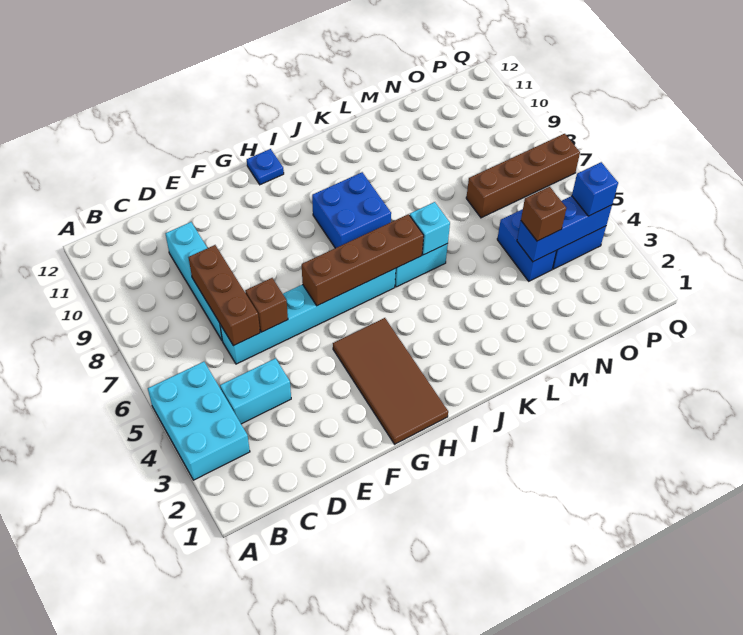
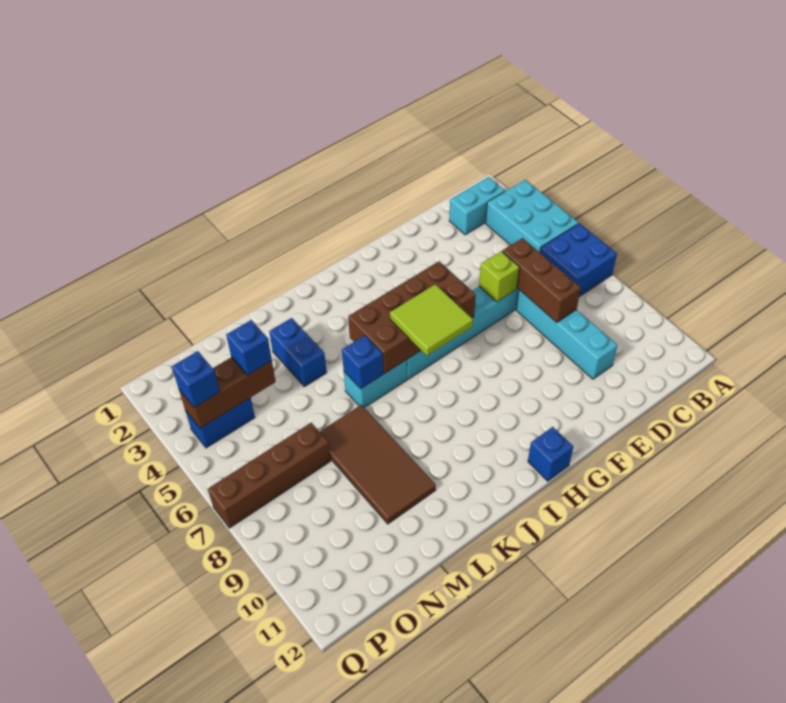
cyan 1x2 brick [220,358,291,424] -> cyan 1x2 brick moved to [449,177,505,235]
brown 1x1 brick [245,278,288,332] -> lime 1x1 brick [479,251,519,302]
brown 2x4 tile [333,318,448,444] -> brown 2x4 tile moved to [320,405,436,524]
brown 1x4 brick [302,214,424,306] -> brown 2x4 brick [348,261,476,374]
none -> lime 2x2 tile [390,284,473,356]
blue 1x1 plate [247,149,284,185] -> blue 1x1 brick [528,427,573,481]
blue 2x2 brick [312,172,391,248] -> blue 2x2 brick moved to [540,223,617,297]
cyan 1x1 brick [410,202,450,255] -> blue 1x1 brick [342,335,383,389]
blue 1x2 brick [497,209,557,281] -> blue 1x2 brick moved to [269,318,327,387]
blue 1x3 brick [517,196,612,262] -> brown 1x3 brick [179,357,276,428]
brown 1x1 brick [521,187,566,241] -> blue 1x1 brick [226,320,272,375]

